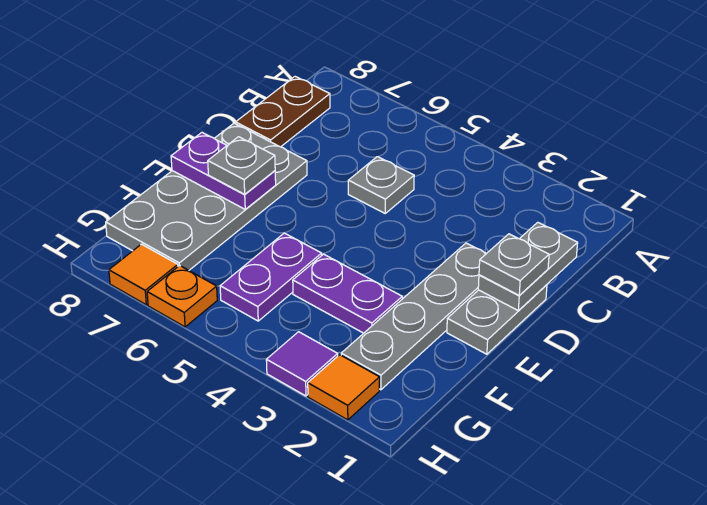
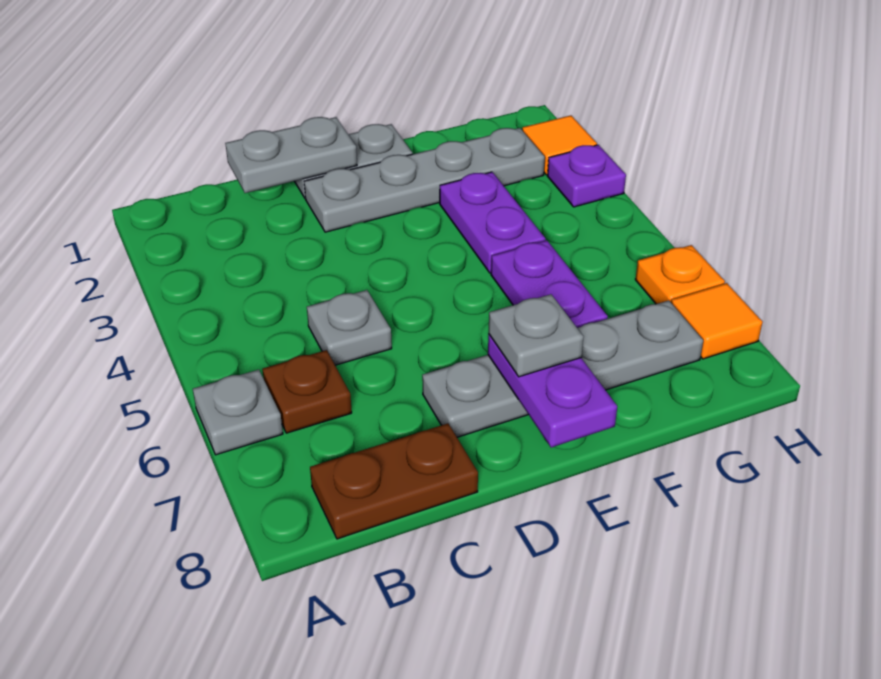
none -> brown 1x1 plate [262,350,352,433]
grey 1x1 plate [479,234,549,295] -> grey 1x1 plate moved to [193,370,283,455]
grey 2x4 plate [106,123,307,270] -> grey 1x4 plate [422,300,703,437]
purple 1x2 plate [220,233,322,321] -> purple 1x2 plate turned to [491,240,608,328]
purple 1x1 tile [266,332,338,396] -> purple 1x1 plate [547,145,626,207]

